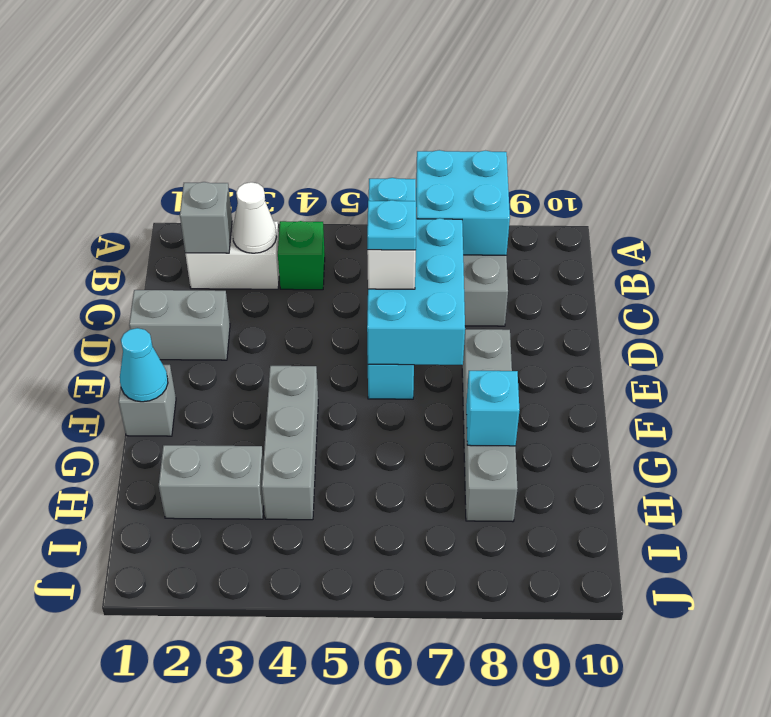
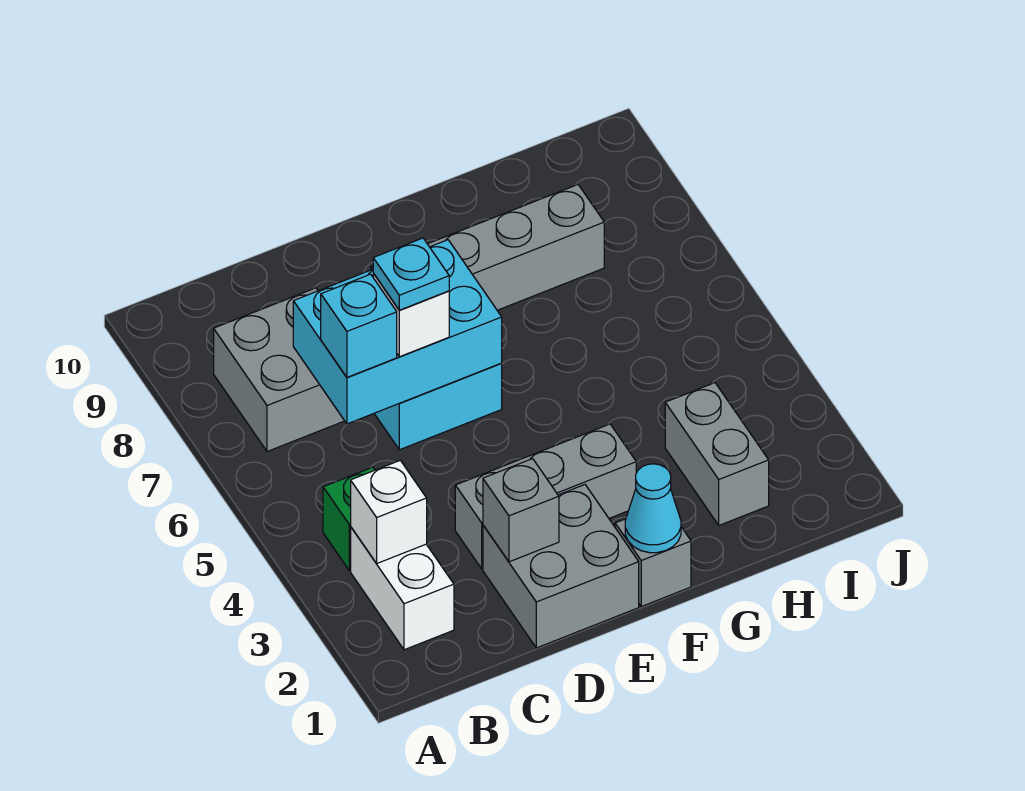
cyan 2x2 brick [416,150,510,255] -> none
grey 1x1 brick [180,182,232,253] -> grey 1x1 brick moved to [483,459,559,562]
white 1x1 cone [232,182,277,253] -> white 1x1 brick [351,460,427,563]
grey 1x2 brick [129,290,230,360] -> grey 2x2 brick [483,485,639,648]
grey 1x3 brick [262,366,318,520] -> grey 1x3 brick moved to [455,424,636,568]
cyan 1x1 brick [466,371,520,446] -> none

